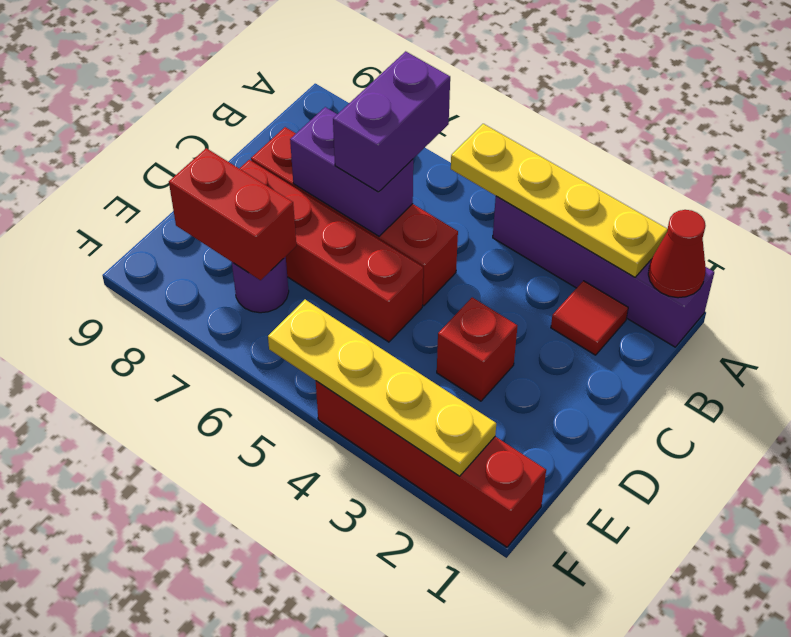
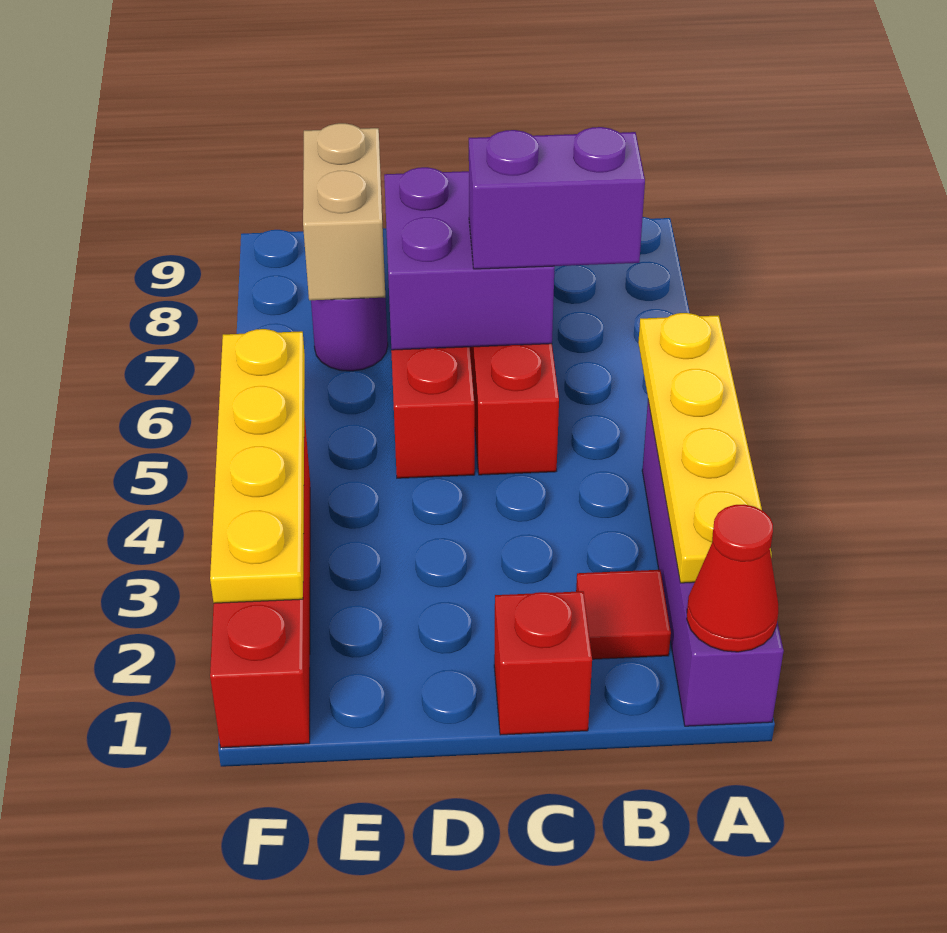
purple 1x2 brick [290,107,413,236] -> purple 2x2 brick [384,167,555,350]
red 1x1 brick [437,297,517,401] -> red 1x1 brick moved to [494,591,592,735]
red 1x2 brick [169,148,296,280] -> tan 1x2 brick [303,123,385,300]

